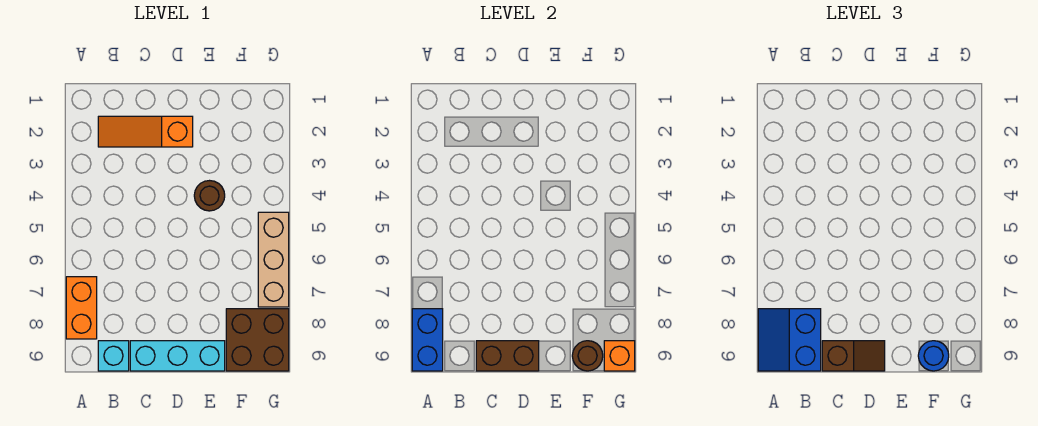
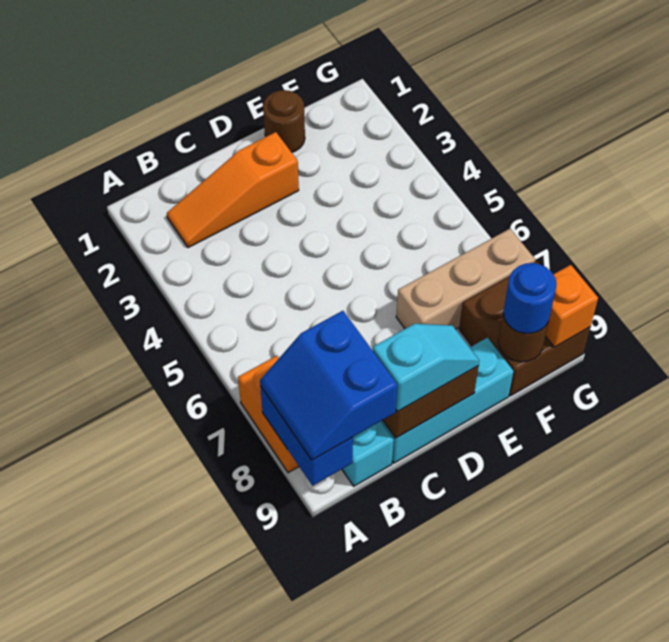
brown 1x2 slope [822,341,885,371] -> cyan 1x2 slope [373,324,479,411]
brown 1x1 round brick [194,181,225,211] -> brown 1x1 round brick moved to [263,90,305,152]
tan 1x3 brick [258,212,289,307] -> tan 1x3 brick turned to [396,229,535,329]

